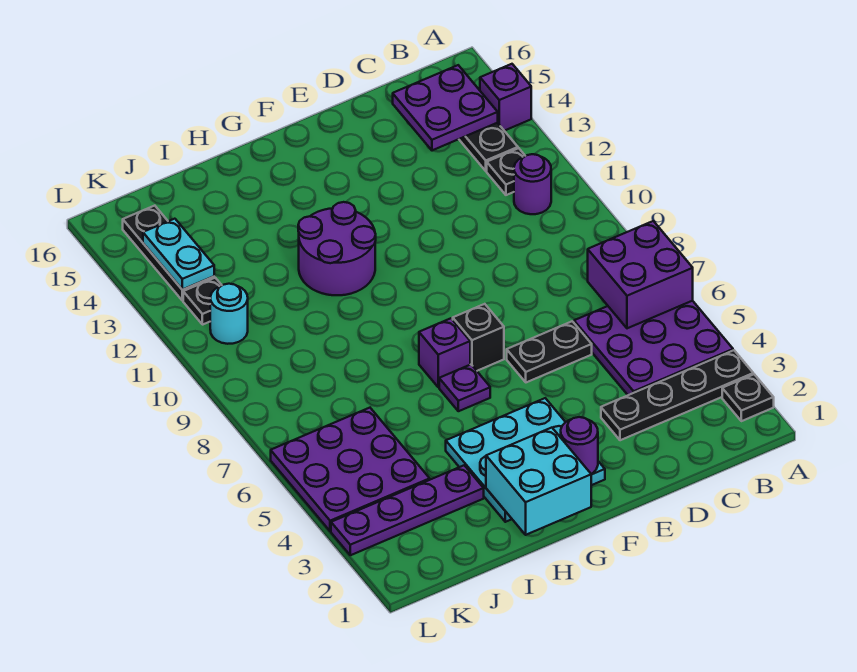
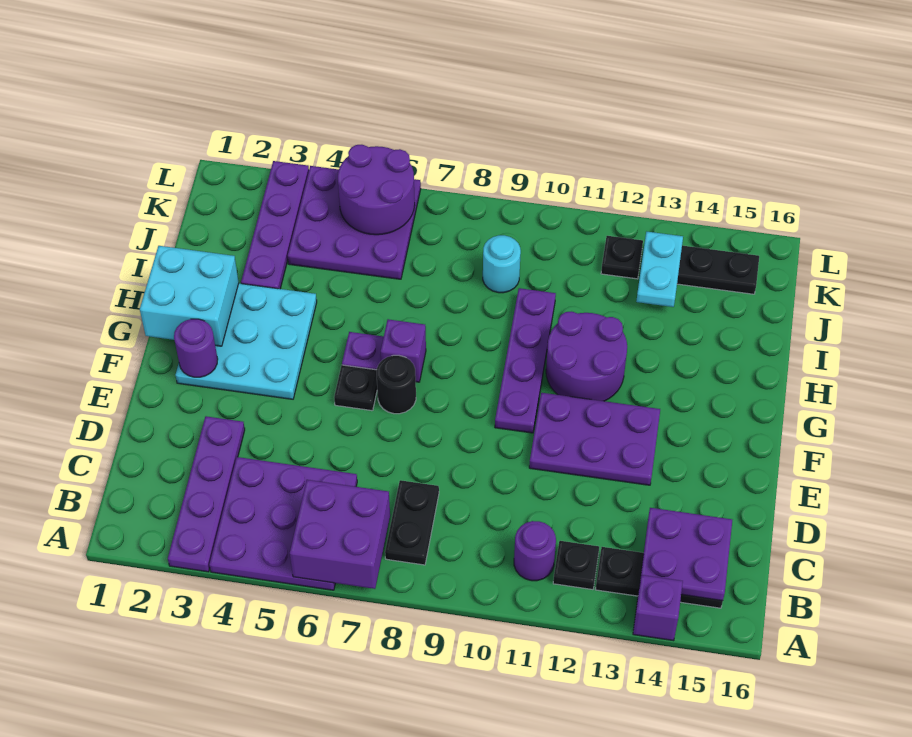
black 1x1 plate [722,374,774,421] -> black 1x1 plate moved to [334,365,377,411]
black 1x4 plate [601,350,753,440] -> purple 1x4 plate [168,416,245,572]
black 1x2 plate [507,321,592,382] -> black 1x2 plate moved to [385,480,439,565]
none -> purple 2x3 plate [529,393,660,485]
black 1x1 brick [453,304,504,371] -> black 1x1 round brick [377,355,416,414]
none -> purple 1x4 plate [495,288,556,433]
none -> purple 2x2 round brick [338,145,415,235]
cyan 1x1 round brick [210,284,248,344] -> cyan 1x1 round brick moved to [483,235,521,293]
cyan 1x2 plate [143,219,214,290] -> cyan 1x2 plate turned to [636,232,683,307]

